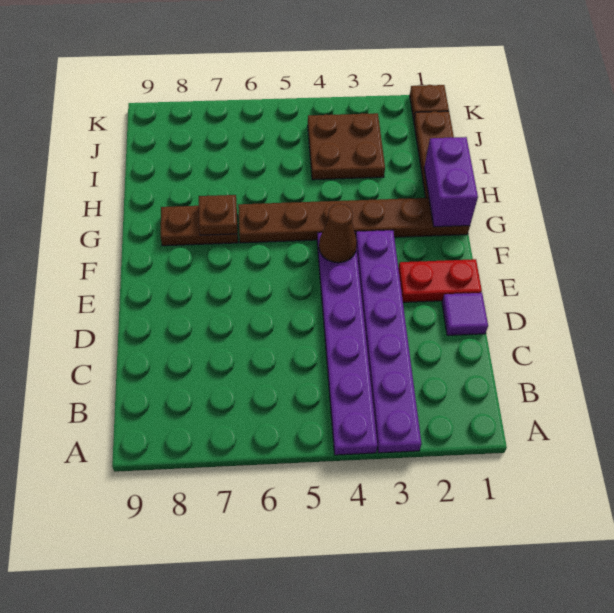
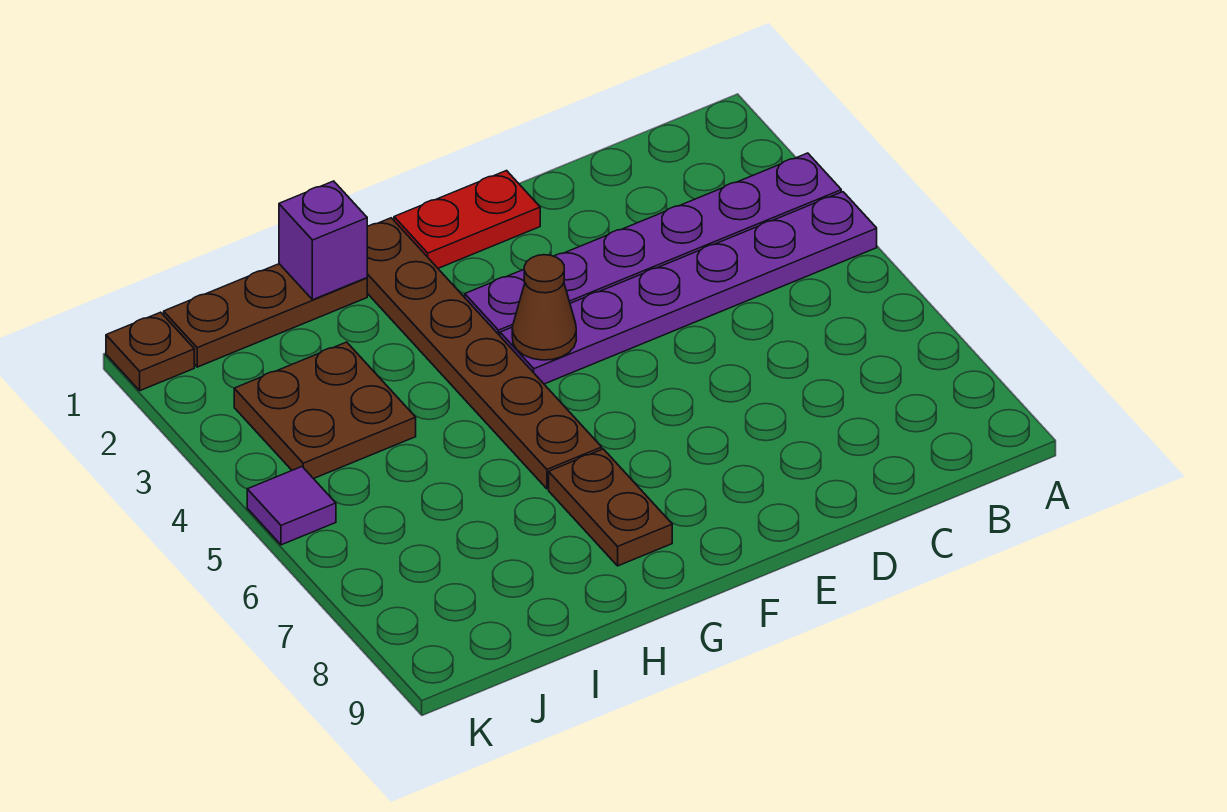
purple 1x1 tile [442,293,488,335] -> purple 1x1 tile moved to [247,467,336,545]
red 1x2 plate [398,259,482,302] -> red 1x2 plate turned to [394,171,540,268]
purple 1x2 brick [424,137,478,227] -> purple 1x1 brick [279,181,367,300]
brown 1x1 plate [199,195,237,235] -> none

